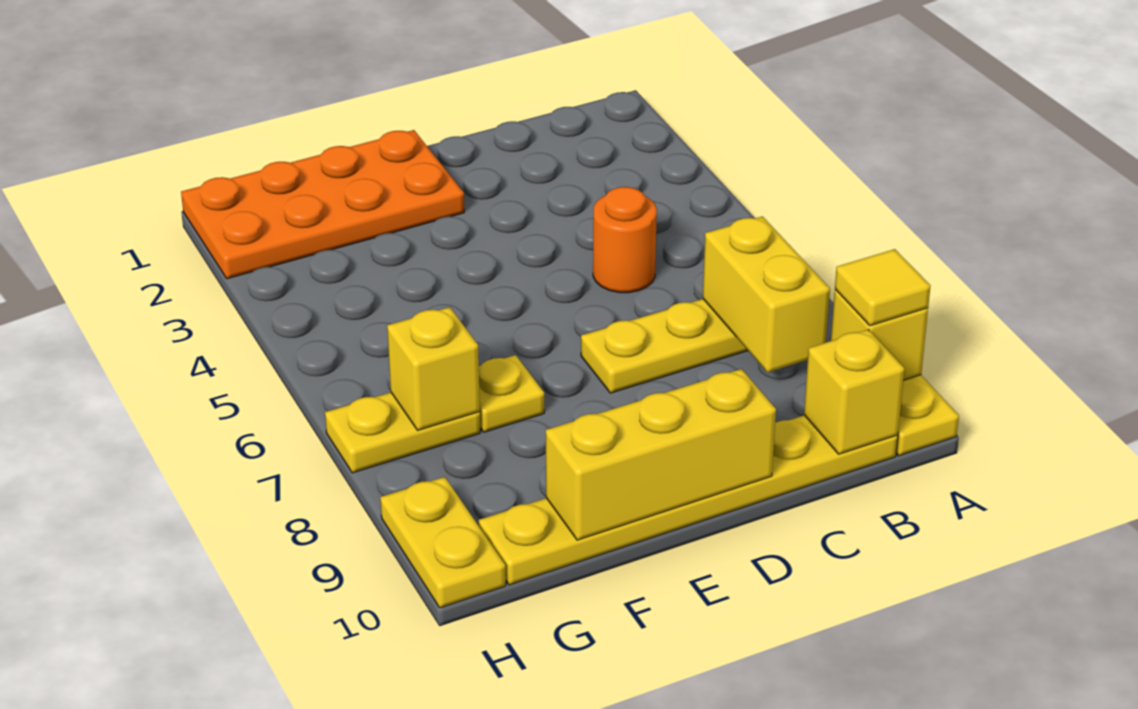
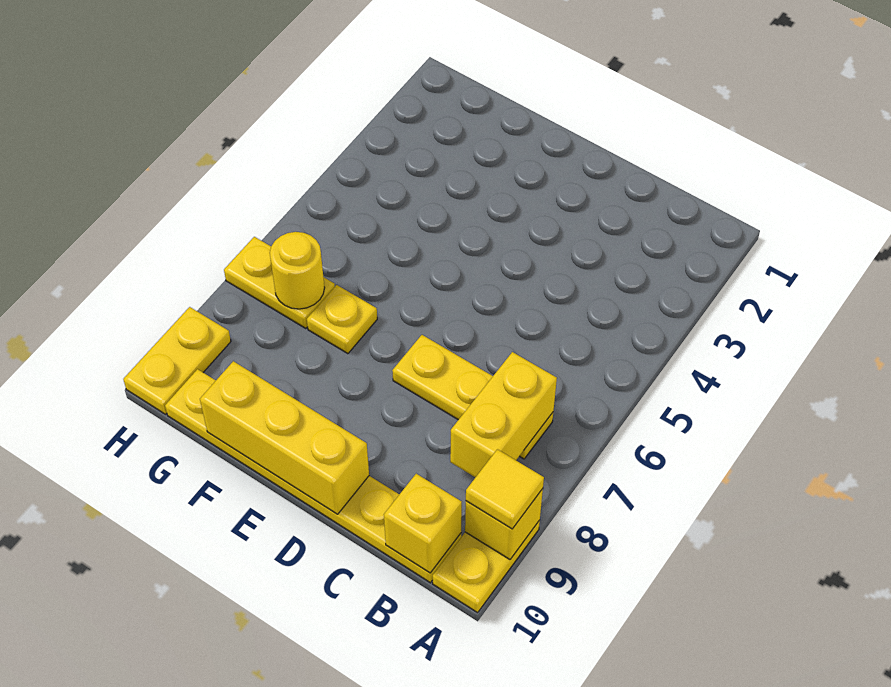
orange 1x1 round brick [593,187,657,293] -> none
orange 2x4 plate [181,130,464,279] -> none
yellow 1x1 brick [387,307,480,430] -> yellow 1x1 round brick [270,232,325,309]

